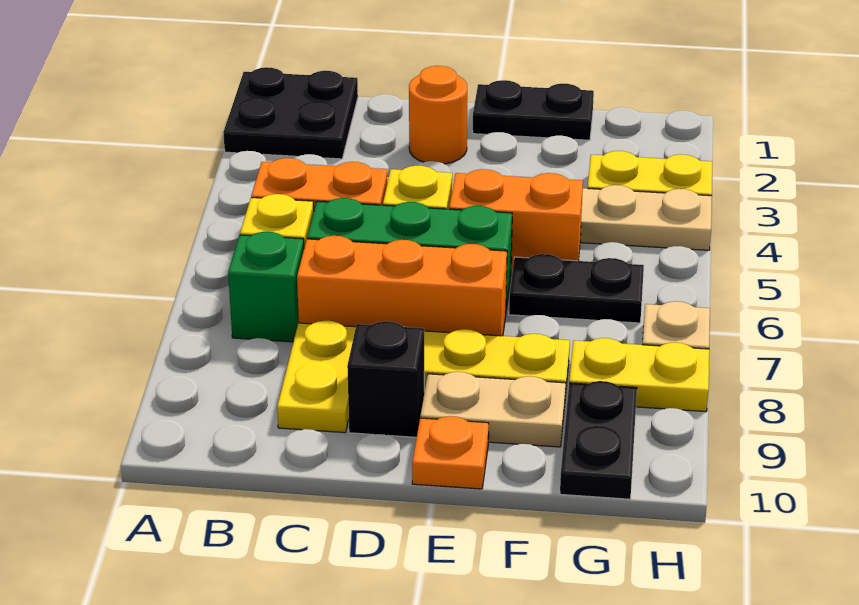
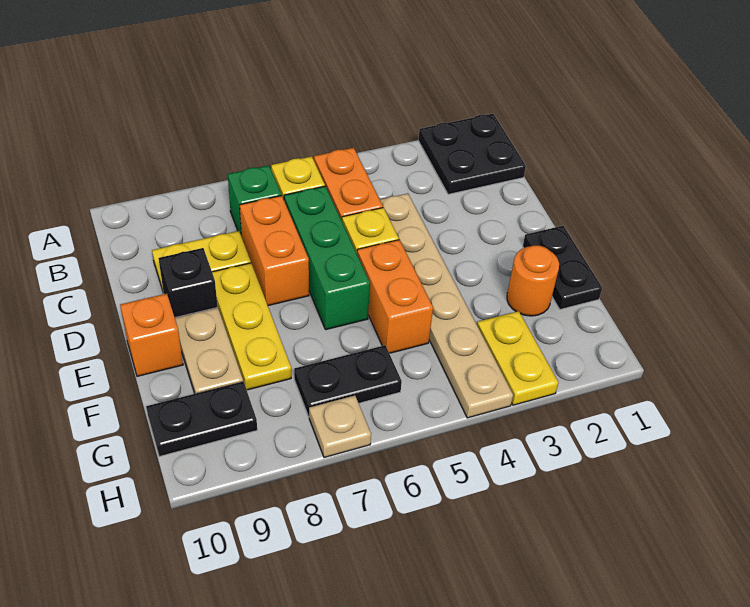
orange 1x3 brick [297,236,507,336] -> orange 1x2 brick [240,196,309,306]
orange 1x1 round brick [409,66,467,164] -> orange 1x1 round brick moved to [507,245,559,316]
orange 1x1 plate [412,416,489,489] -> orange 1x1 brick [120,294,183,376]
black 1x2 plate [509,254,644,323] -> black 1x2 plate turned to [294,345,402,416]
yellow 1x2 plate [569,338,709,412] -> none

